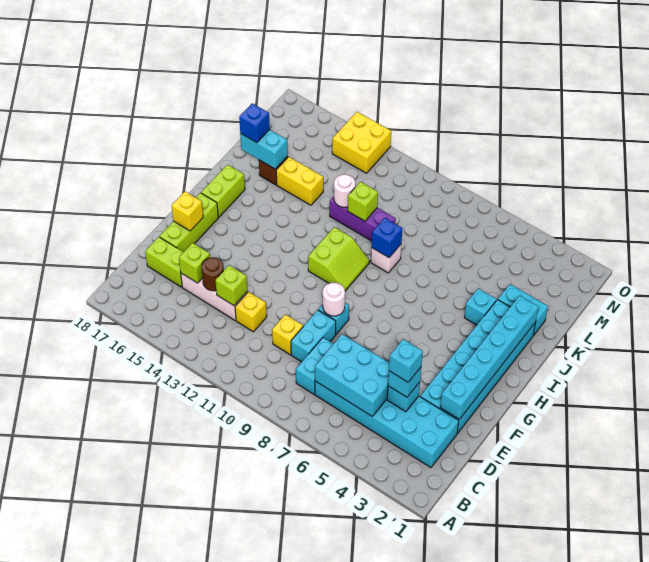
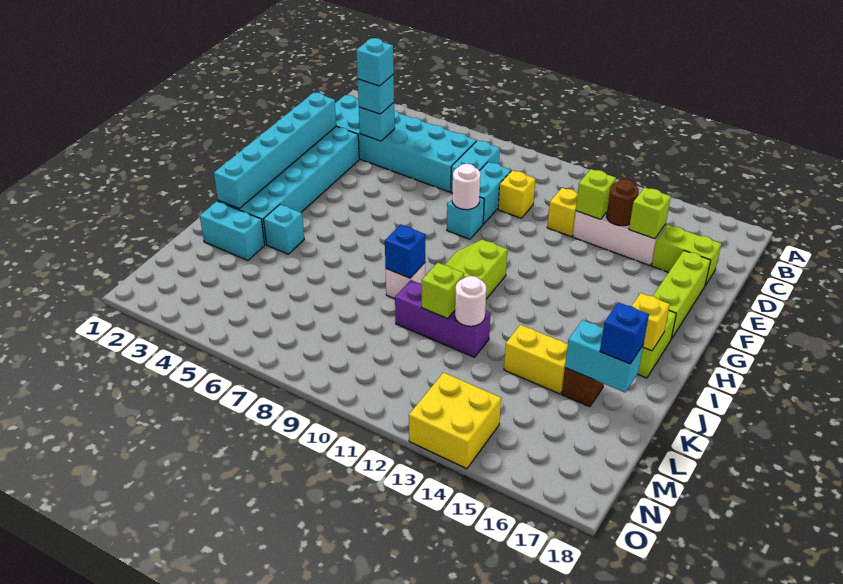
cyan 2x3 brick [315,334,389,417] -> none
yellow 1x1 brick [172,192,203,231] -> yellow 1x1 brick moved to [632,293,670,351]

